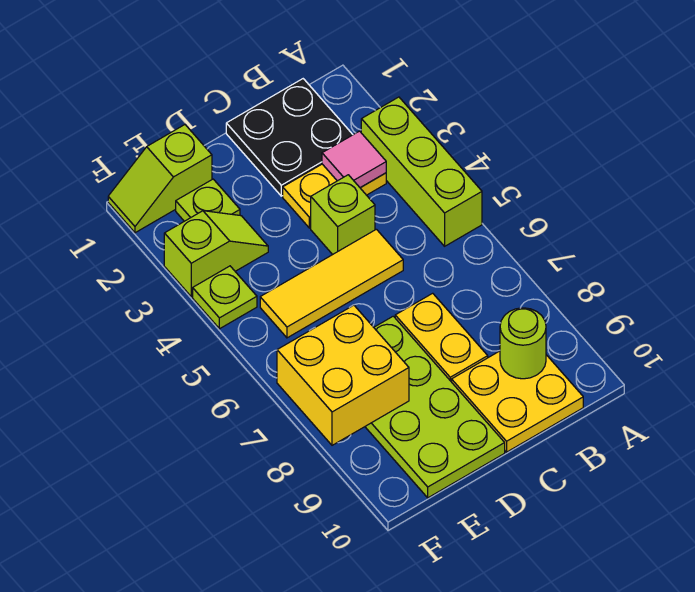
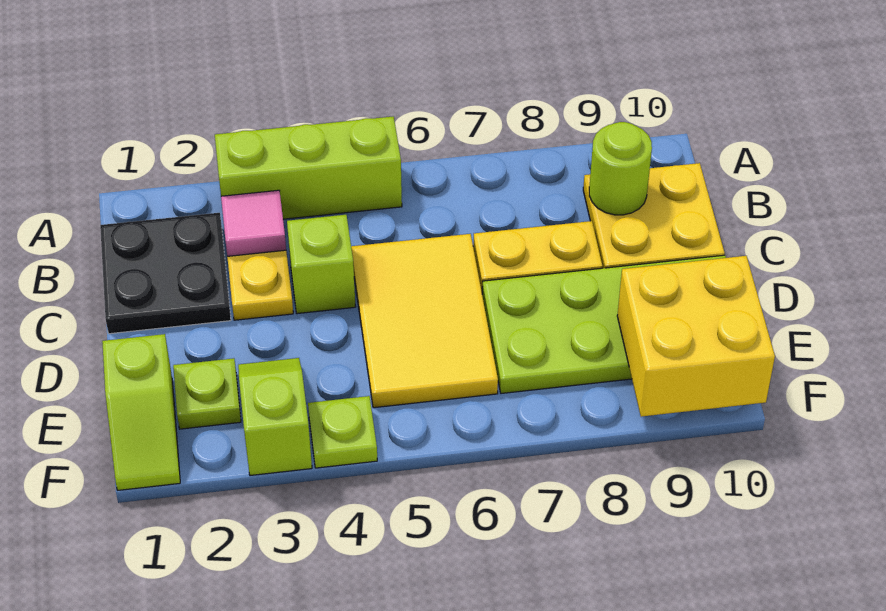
yellow 1x3 tile [260,229,403,338] -> yellow 2x3 tile [351,234,498,408]
yellow 2x2 brick [277,305,409,445] -> yellow 2x2 brick moved to [617,256,775,417]

